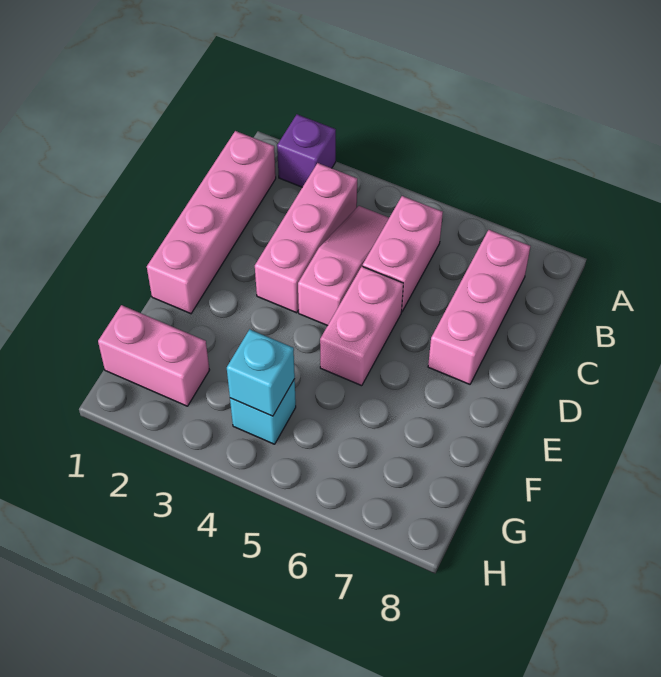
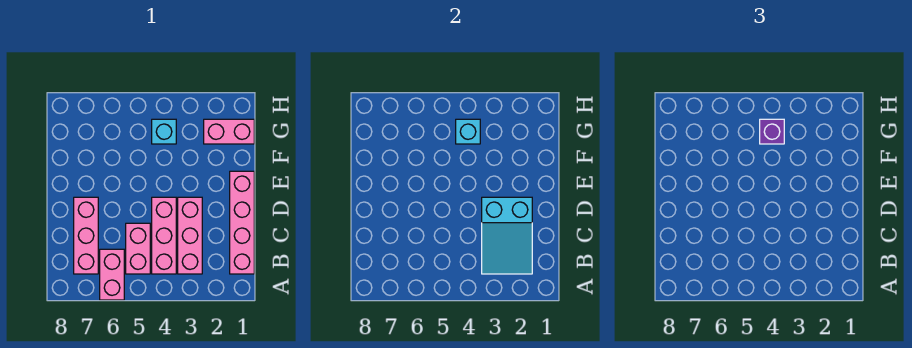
purple 1x1 brick [277,114,336,187] -> purple 1x1 brick moved to [760,119,784,144]
none -> cyan 2x3 slope [482,197,532,274]
pink 1x3 slope [298,206,389,326] -> pink 1x3 brick [152,197,176,274]
pink 1x2 brick [320,266,403,386] -> pink 1x2 brick moved to [100,249,124,300]

